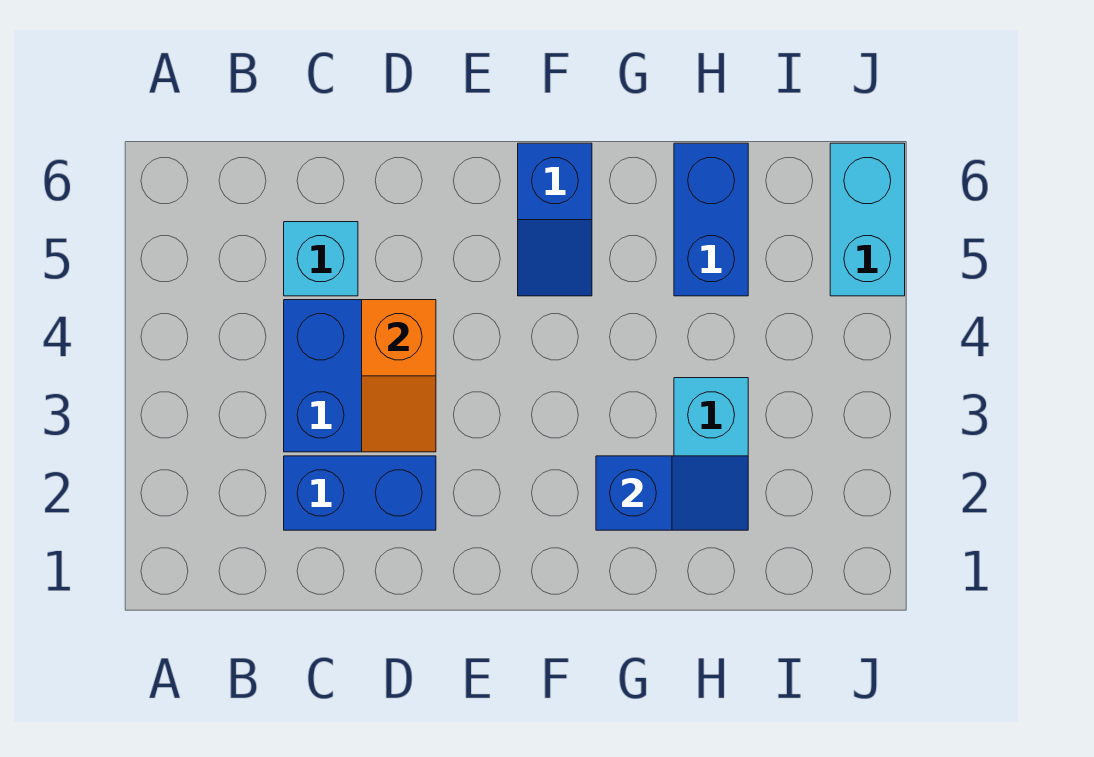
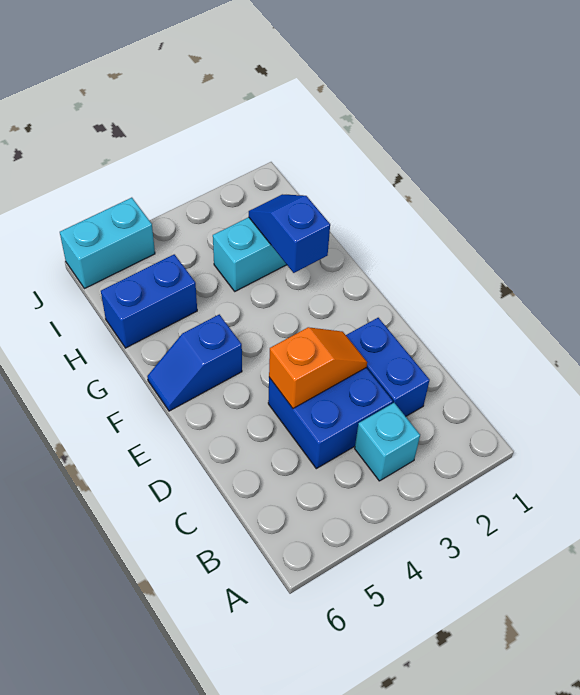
cyan 1x1 brick [284,222,358,296] -> cyan 1x1 brick moved to [355,403,420,481]
blue 1x2 slope [518,143,592,296] -> blue 1x2 slope turned to [147,314,242,411]

